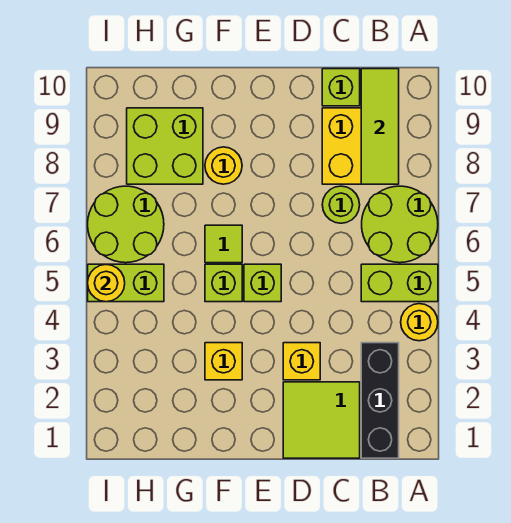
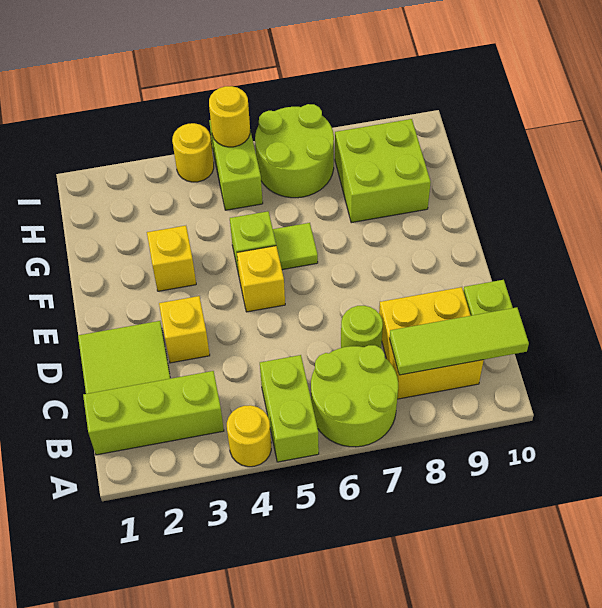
black 1x3 brick [361,343,399,458] -> lime 1x3 brick [83,371,224,455]
lime 1x1 brick [244,264,281,302] -> yellow 1x1 brick [237,246,285,312]
yellow 1x1 round brick [205,147,242,184] -> yellow 1x1 round brick moved to [172,123,214,182]

